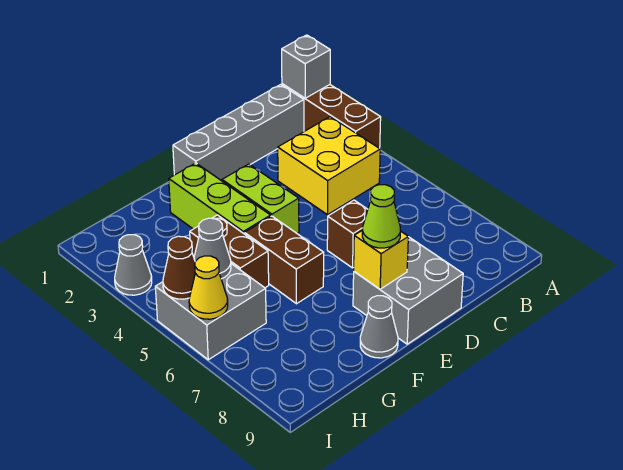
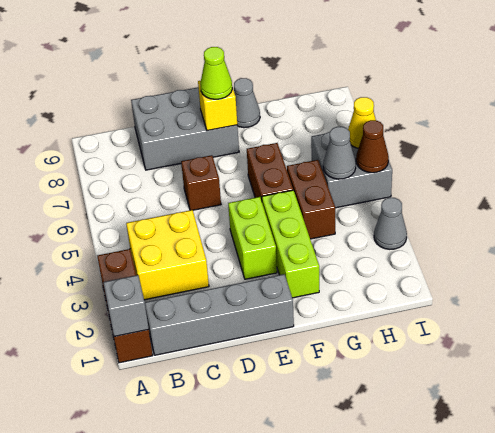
grey 2x2 brick [353,237,463,344] -> grey 2x3 brick [131,87,239,170]

